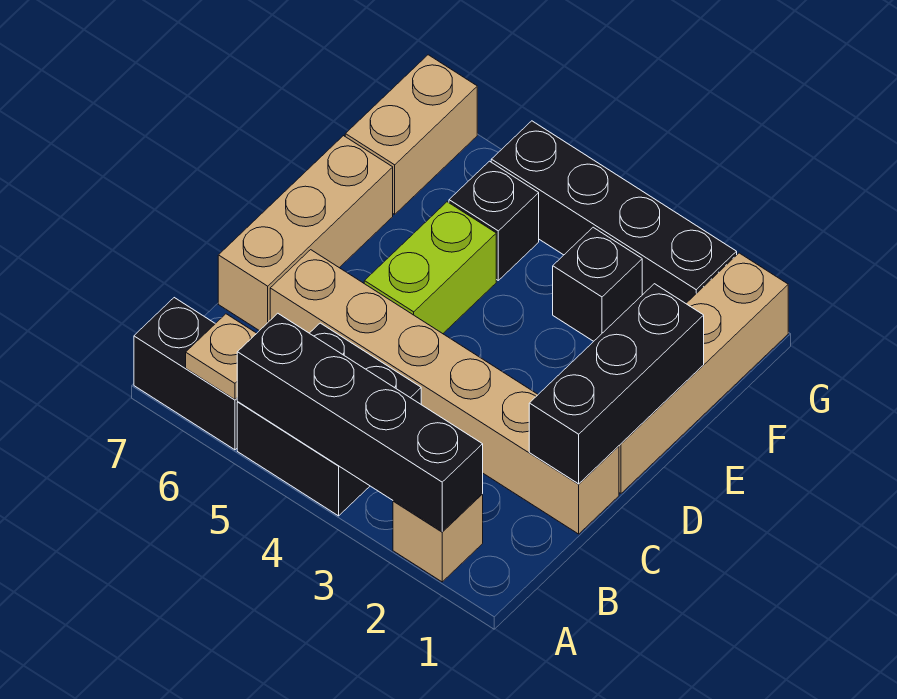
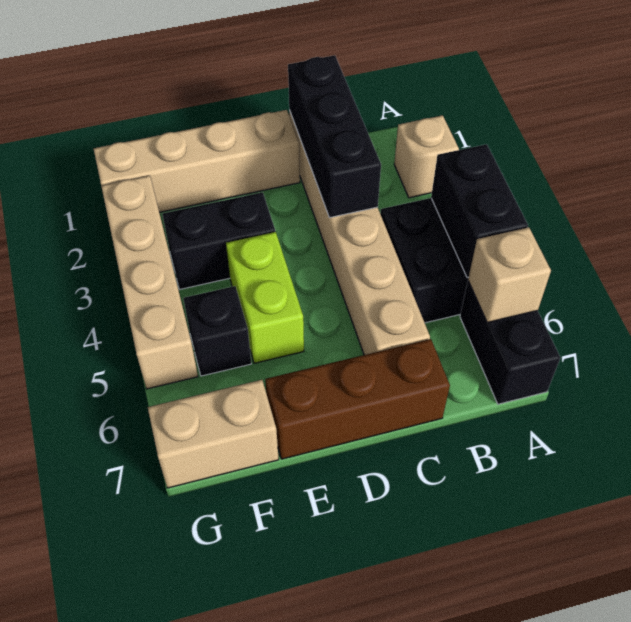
black 1x4 brick [237,313,483,532] -> black 1x2 brick [431,144,528,278]
tan 1x1 plate [186,314,257,400] -> tan 1x1 brick [468,227,551,322]
black 1x3 brick [529,284,704,484] -> black 1x3 brick turned to [288,55,381,218]
tan 1x3 brick [218,136,393,331] -> brown 1x3 brick [265,339,450,459]
lime 1x2 brick [364,202,496,334] -> lime 1x2 brick turned to [226,232,304,363]
black 1x1 brick [553,227,642,341] -> black 1x2 brick [162,192,275,290]
black 1x4 brick [491,121,737,303] -> tan 1x4 brick [101,176,198,389]

